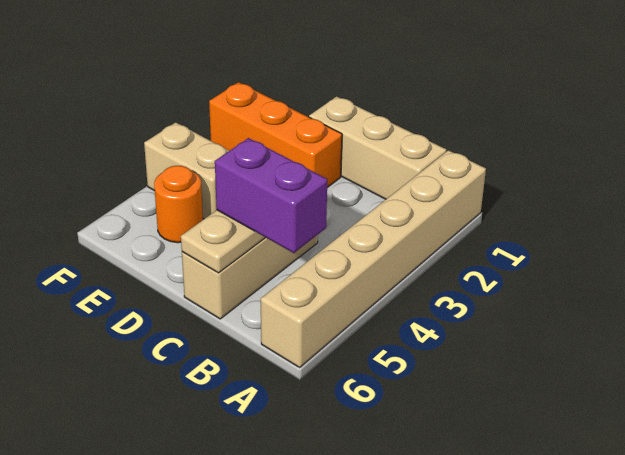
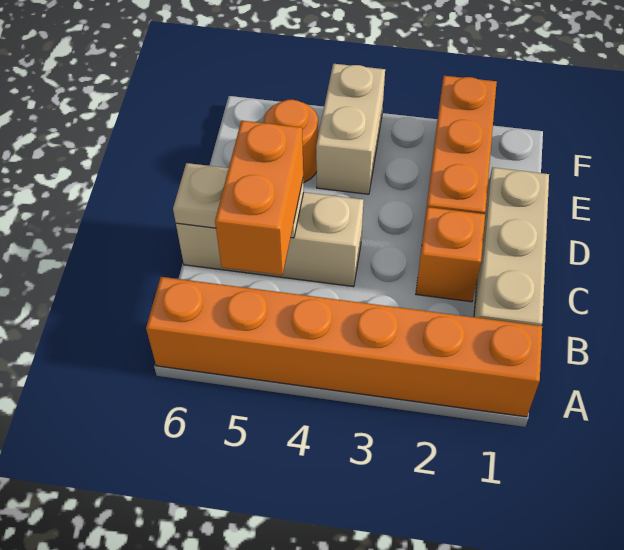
tan 1x6 brick [261,150,486,368] -> orange 1x6 brick [146,277,542,417]
purple 1x2 brick [215,138,327,253] -> orange 1x2 brick [215,121,303,275]
none -> orange 1x1 brick [416,207,485,302]

